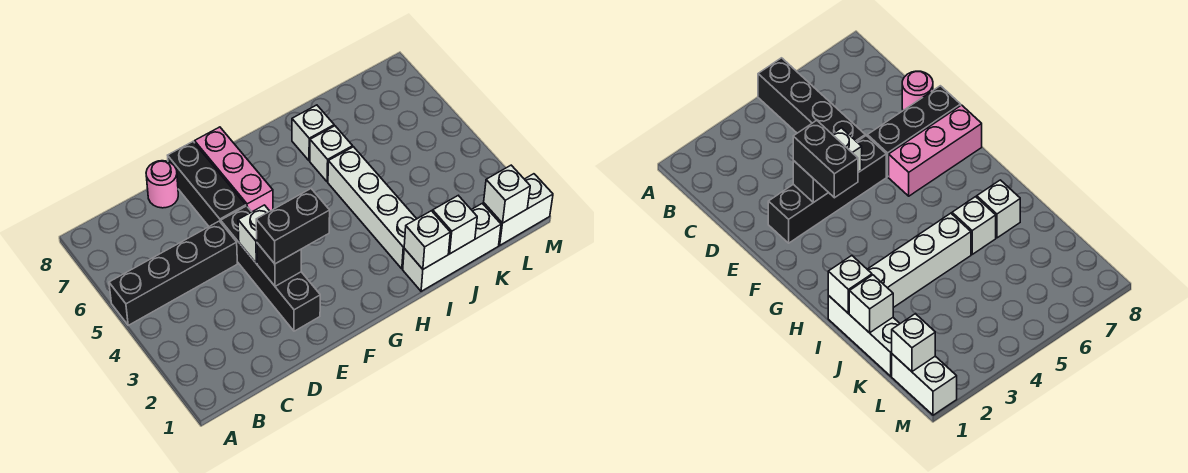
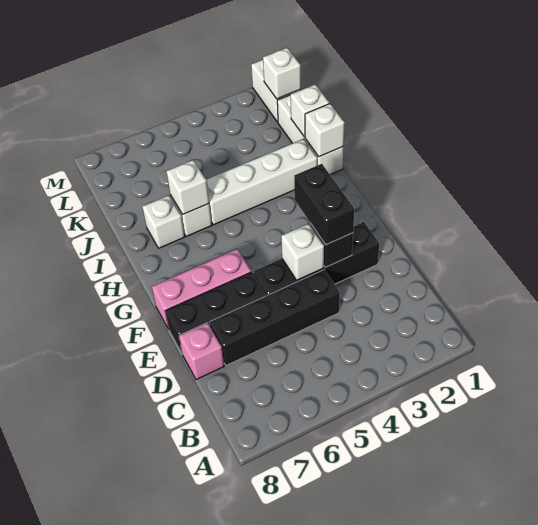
black 1x4 brick [109,221,237,325] -> black 1x4 brick turned to [209,270,340,366]
pink 1x1 round brick [146,161,178,208] -> pink 1x1 brick [179,323,224,380]
none -> white 1x1 brick [166,160,209,214]

